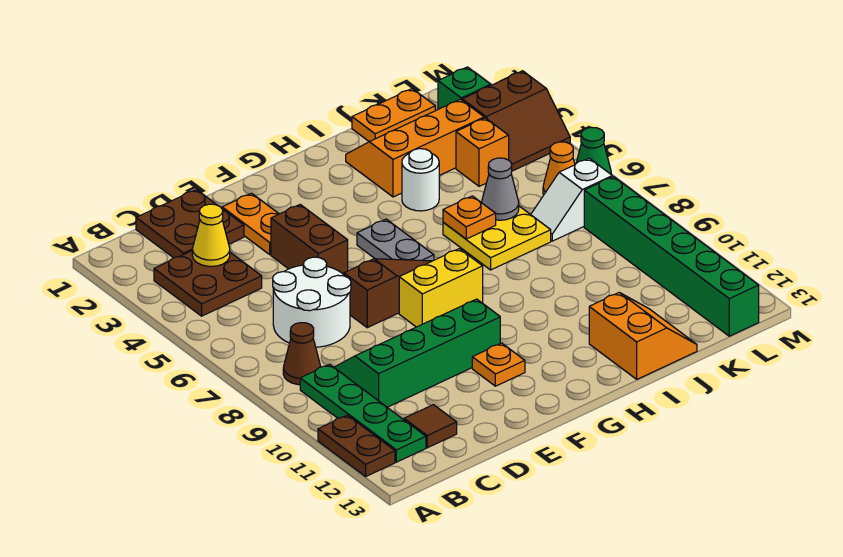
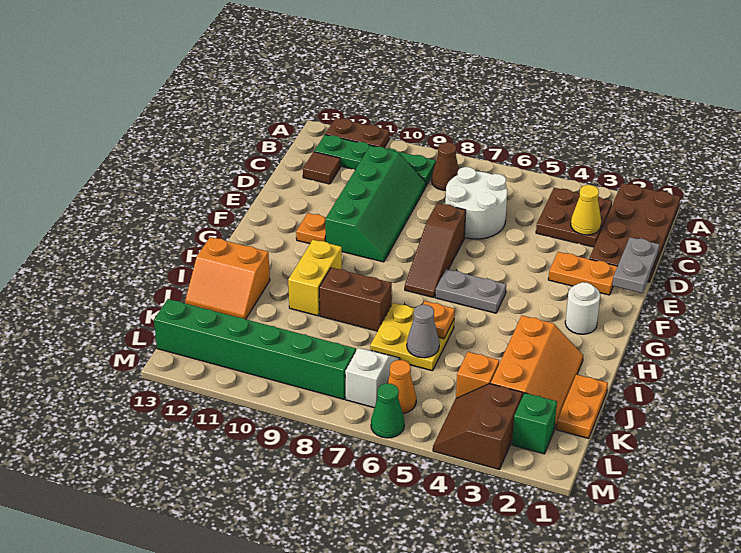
brown 2x2 plate [136,189,244,258] -> brown 2x4 plate [589,183,680,282]
none -> grey 1x2 plate [612,237,660,293]
brown 1x2 brick [271,205,348,274] -> brown 1x2 brick moved to [319,267,392,331]
yellow 1x2 brick [399,249,483,327] -> yellow 1x2 brick moved to [288,240,342,316]
white 1x1 round brick [402,149,439,211] -> white 1x1 round brick moved to [565,282,600,334]

